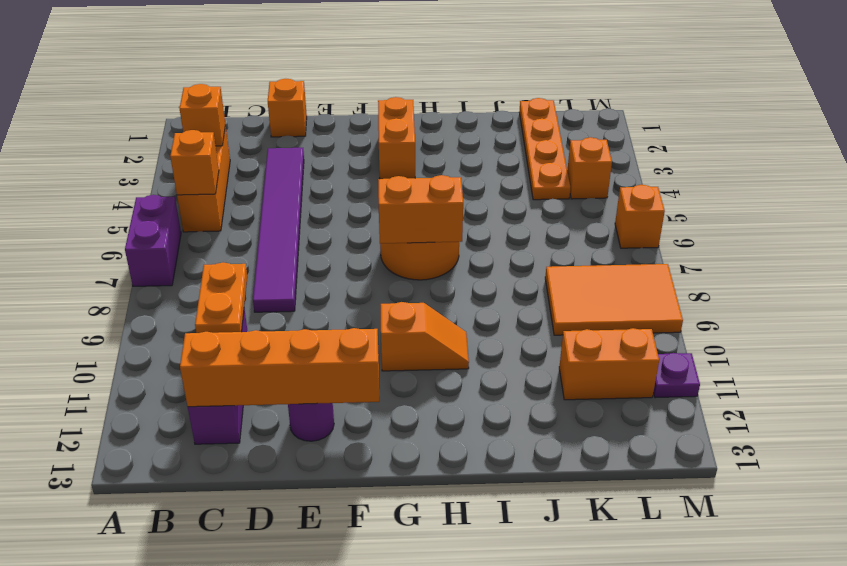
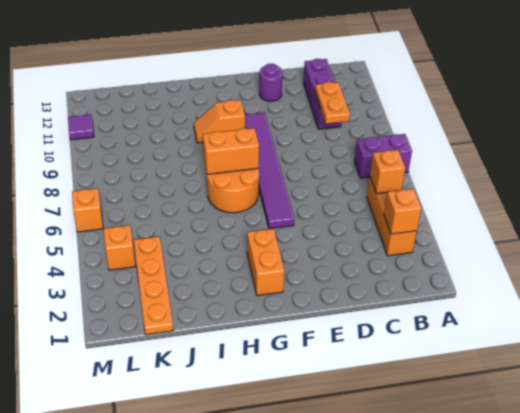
purple 1x2 brick [125,195,181,286] -> purple 1x2 brick turned to [354,134,412,178]
orange 1x4 brick [180,328,379,407] -> none
orange 1x1 brick [268,79,307,137] -> none
purple 1x6 tile [253,148,304,312] -> purple 1x6 tile moved to [245,112,294,229]
orange 2x3 tile [545,264,683,335] -> none
orange 1x2 brick [559,328,659,400] -> none
purple 1x1 plate [653,353,700,398] -> purple 1x1 tile [68,115,94,140]

